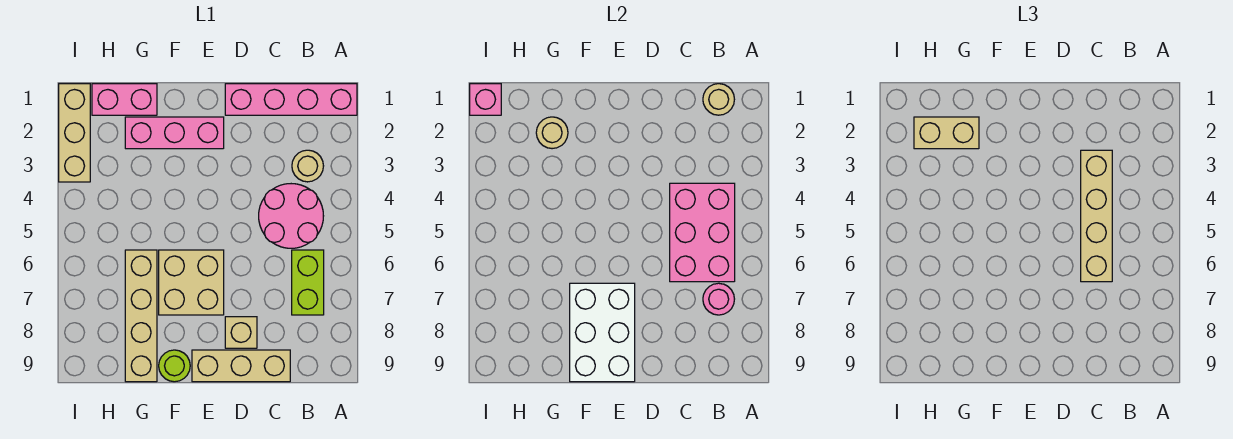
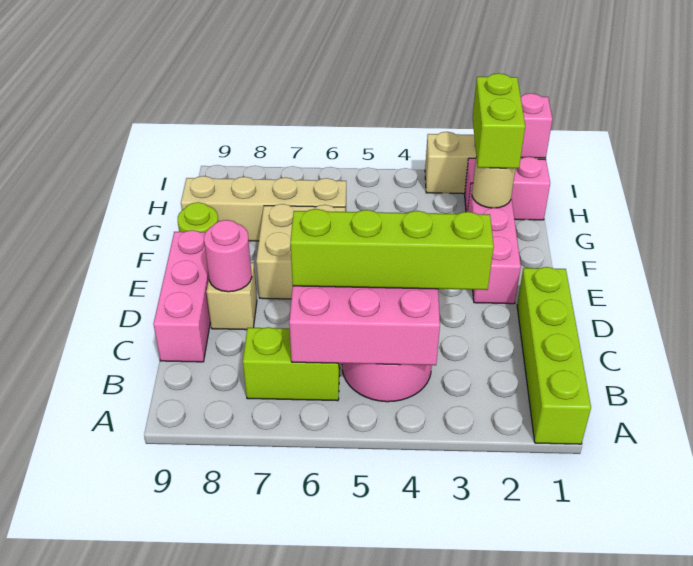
pink 1x4 brick [225,84,357,115] -> lime 1x4 brick [517,267,591,444]
tan 1x1 round brick [703,84,734,115] -> none
tan 1x1 round brick [292,150,323,182] -> none
pink 1x1 round brick [703,283,734,315] -> pink 1x1 round brick moved to [204,220,252,292]
tan 1x4 brick [1081,150,1112,282] -> lime 1x4 brick [290,209,494,290]
tan 1x3 brick [192,350,290,382] -> pink 1x3 brick [153,230,210,362]
white 2x3 brick [570,283,635,382] -> none
pink 1x2 brick [92,84,157,115] -> pink 1x2 brick turned to [465,157,550,220]
tan 1x2 brick [914,117,979,149] -> lime 1x2 brick [473,73,525,168]

